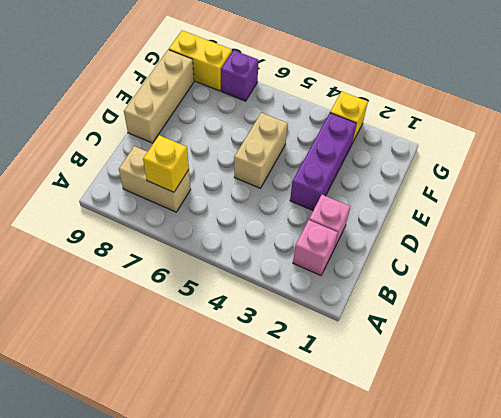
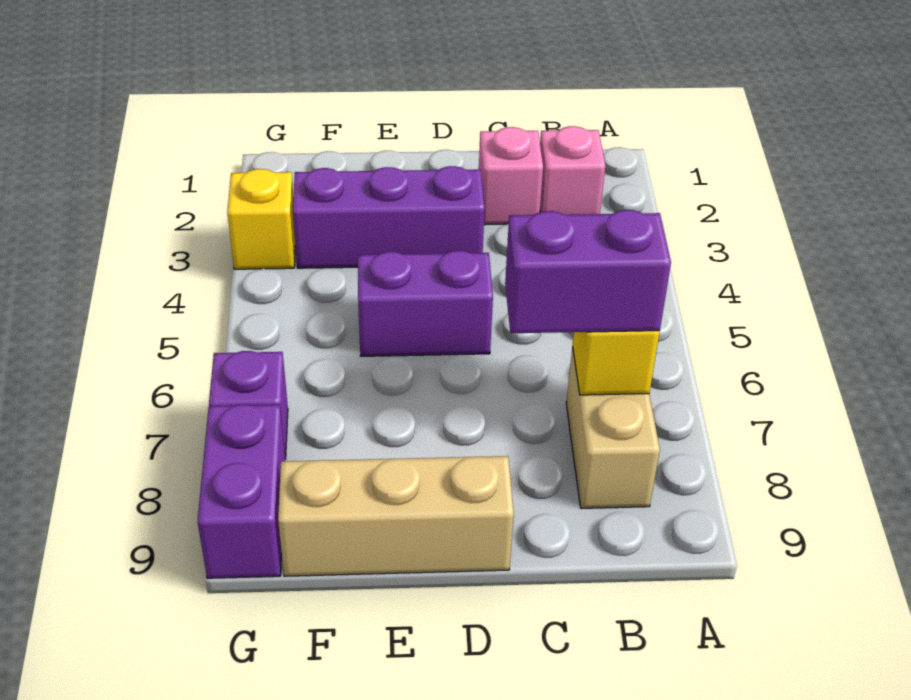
none -> purple 1x2 brick [505,210,671,333]
tan 1x2 brick [234,113,288,188] -> purple 1x2 brick [358,251,493,356]
yellow 1x2 brick [169,30,232,91] -> purple 1x2 brick [198,405,285,578]

